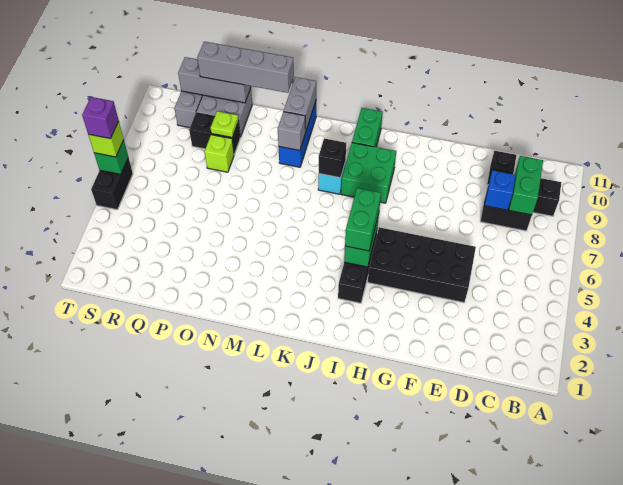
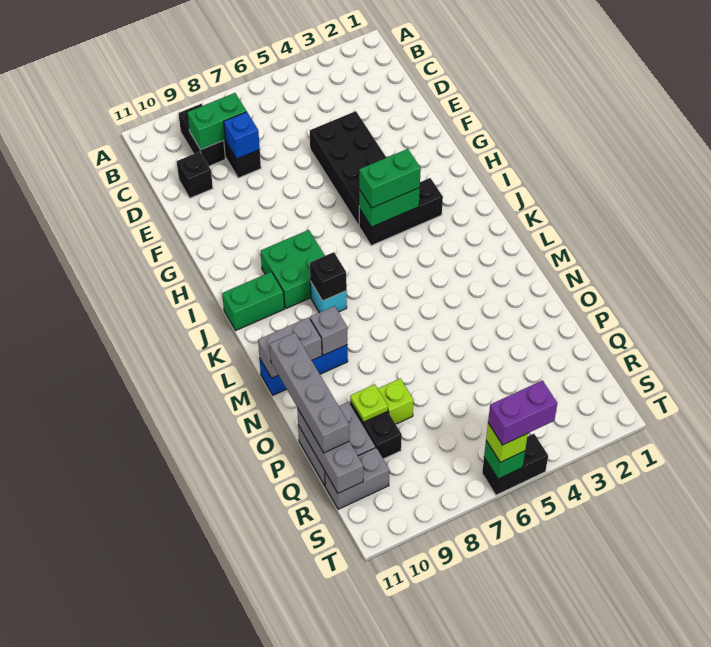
purple 1x1 brick [82,97,119,139] -> purple 1x2 brick [488,380,557,445]

